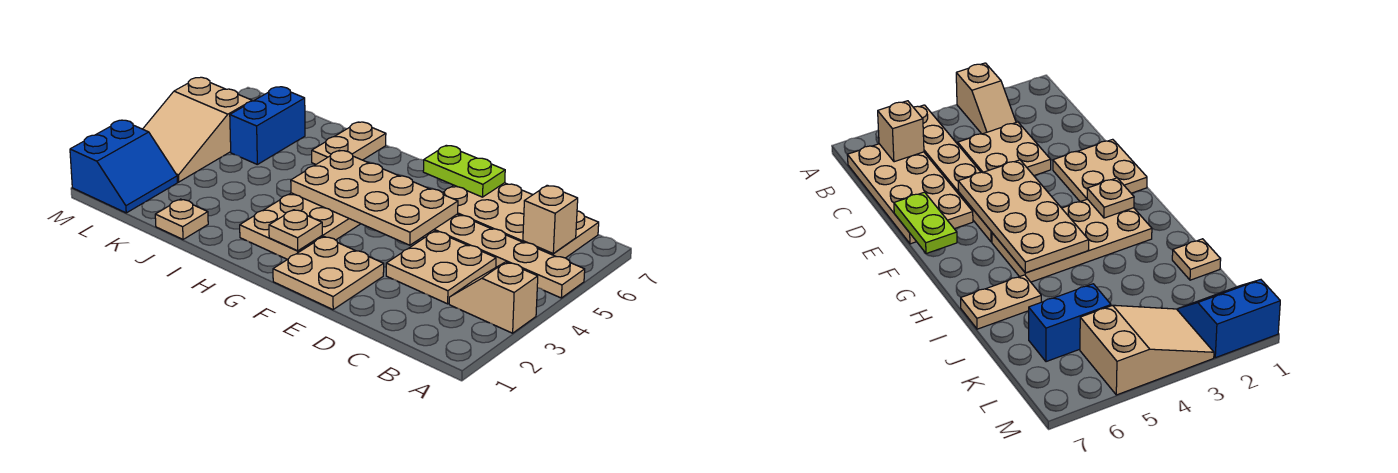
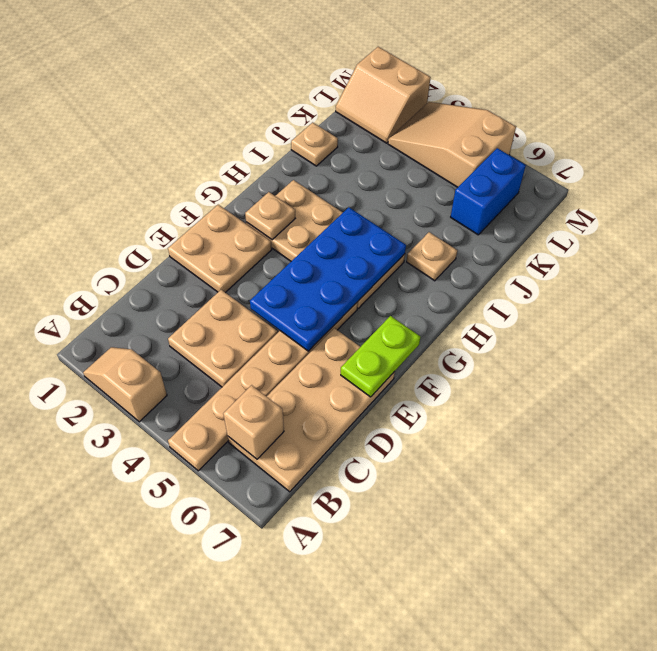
tan 1x2 slope [449,262,538,333] -> tan 1x2 slope turned to [83,347,167,422]
tan 2x4 plate [291,150,458,245] -> blue 2x4 plate [250,207,406,351]
tan 1x2 plate [312,122,386,165] -> tan 1x1 plate [407,232,457,281]
blue 1x2 brick [230,87,305,164] -> blue 1x2 brick turned to [451,148,526,235]
blue 2x2 slope [70,120,178,213] -> tan 2x2 slope [336,47,431,143]

